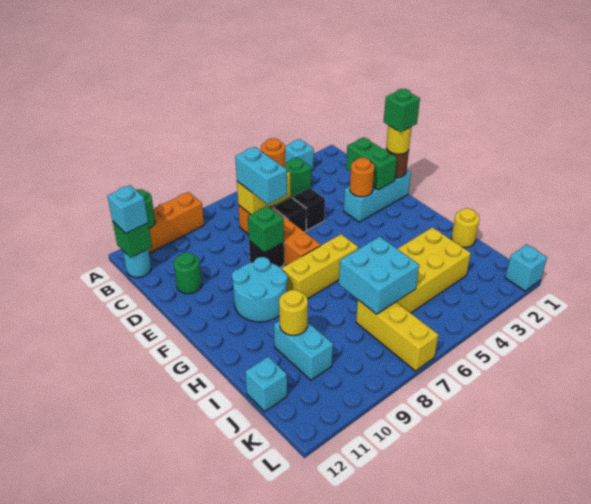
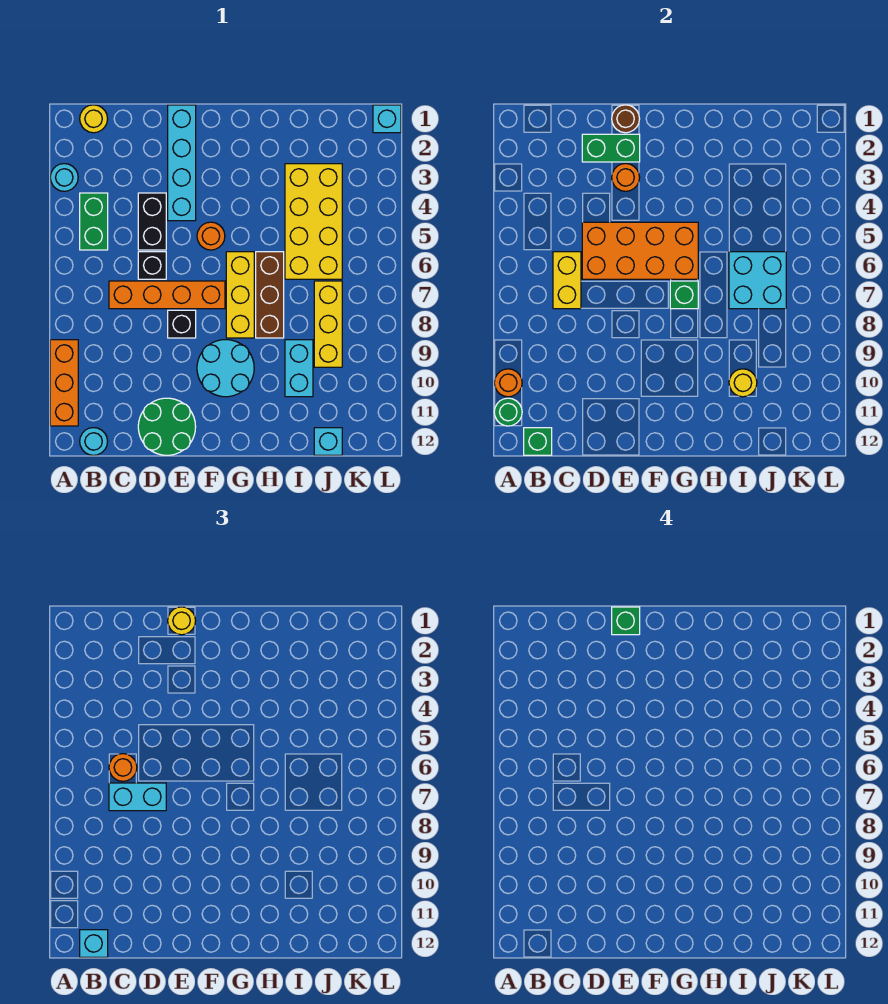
cyan 1x1 brick [285,139,314,171] -> cyan 1x1 round brick [50,164,78,191]
none -> orange 1x1 round brick [494,369,522,397]
black 1x1 brick [292,188,325,230] -> black 1x2 brick [138,193,166,250]
none -> orange 2x4 brick [582,222,698,279]
green 1x1 round brick [174,253,202,294] -> green 2x2 round brick [138,398,196,455]
cyan 1x3 brick [344,170,411,222] -> cyan 1x4 brick [168,105,196,221]
green 1x1 brick [248,206,284,253] -> green 1x1 brick moved to [670,281,698,309]
none -> orange 1x1 round brick [197,222,225,250]
none -> brown 1x3 brick [256,252,284,338]
yellow 1x1 round brick [451,208,480,248] -> yellow 1x1 round brick moved to [80,105,108,133]
cyan 1x2 brick [274,321,333,380] -> cyan 1x2 brick turned to [285,340,313,397]
yellow 1x3 brick [356,300,438,371] -> yellow 1x3 brick turned to [314,281,342,367]

